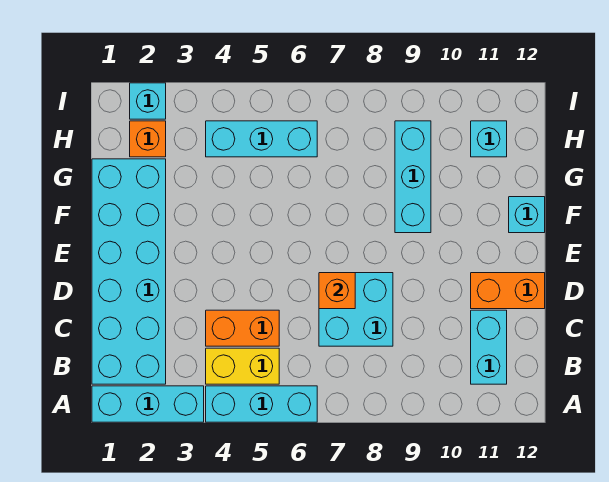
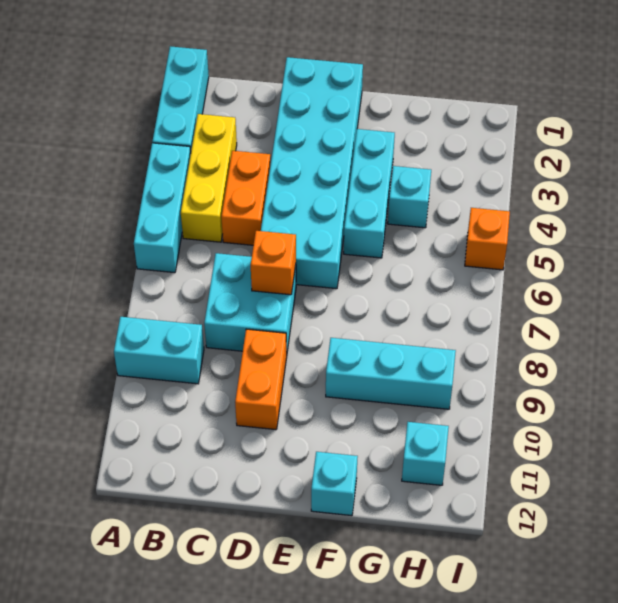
cyan 2x6 brick [92,159,166,384] -> cyan 2x6 brick turned to [261,57,363,289]
yellow 1x2 brick [206,348,279,384] -> yellow 1x3 brick [181,114,237,242]
cyan 1x2 brick [471,310,507,384] -> cyan 1x2 brick moved to [114,317,204,384]
orange 1x2 brick [471,273,545,309] -> orange 1x2 brick moved to [235,329,287,430]
orange 1x1 brick [130,121,166,157] -> orange 1x1 brick moved to [465,208,510,270]
cyan 1x3 brick [206,121,317,157] -> cyan 1x3 brick moved to [344,129,395,258]
cyan 1x1 brick [130,83,166,119] -> cyan 1x1 brick moved to [388,166,431,228]

